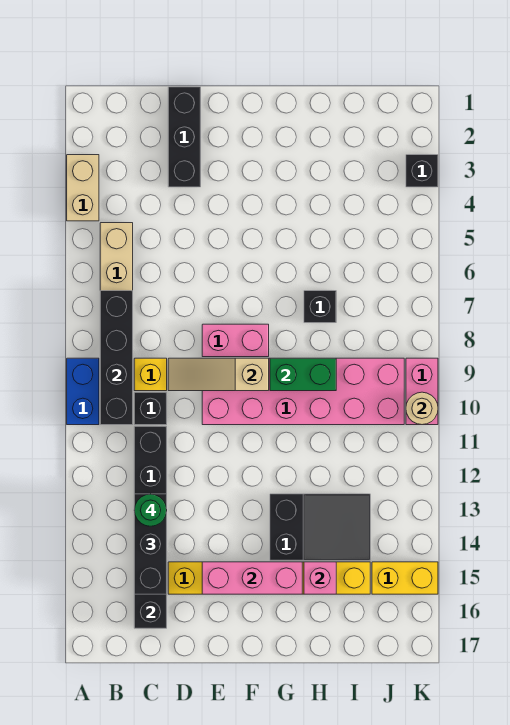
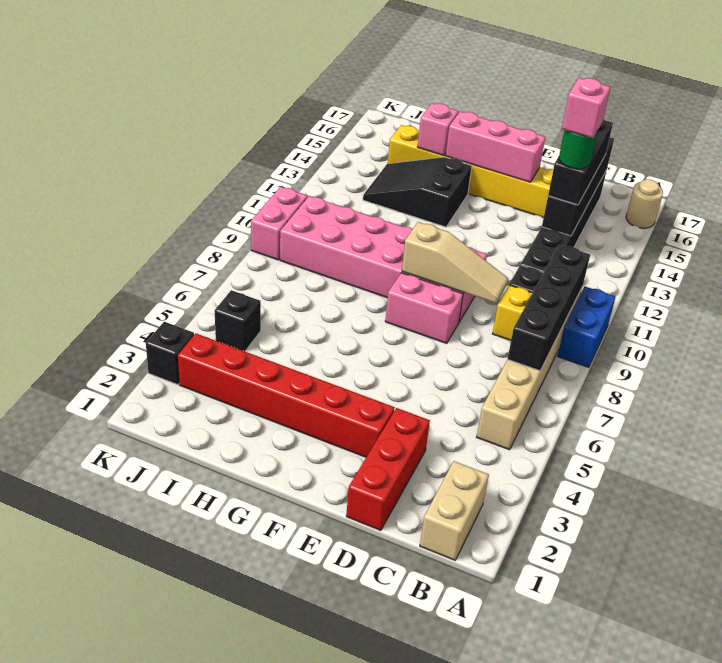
tan 1x2 brick [67,155,99,221] -> tan 1x2 brick moved to [420,461,489,560]
none -> pink 1x1 brick [562,78,610,138]
black 1x3 brick [168,87,201,187] -> red 1x3 brick [346,408,430,530]
none -> red 1x6 brick [178,333,395,457]
green 1x2 brick [270,358,336,391] -> none
black 1x1 brick [304,291,336,323] -> black 1x1 brick moved to [215,290,261,351]
yellow 1x2 brick [372,562,438,594] -> none
tan 1x1 round brick [406,392,438,425] -> tan 1x1 round brick moved to [626,179,663,228]

